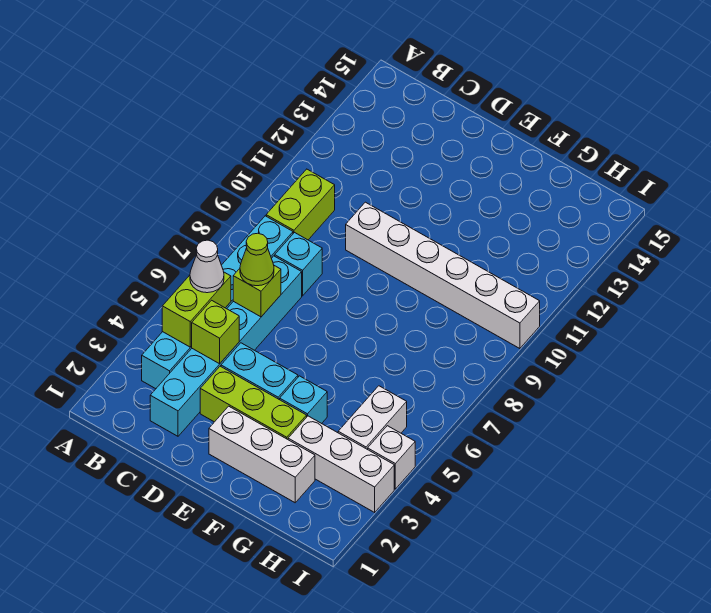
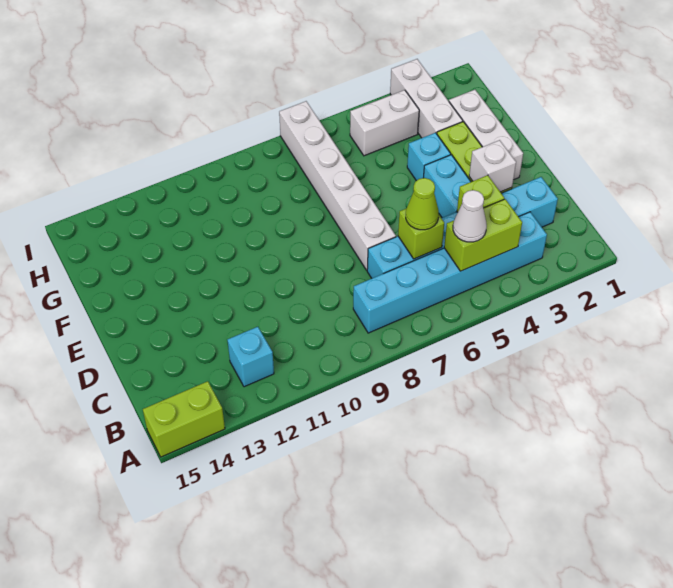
lime 1x2 brick [266,169,335,240] -> lime 1x2 brick moved to [143,381,225,457]
cyan 1x1 brick [275,233,322,296] -> cyan 1x1 brick moved to [228,327,274,387]
white 1x6 brick [346,202,540,349] -> white 1x6 brick moved to [279,101,396,270]
white 1x1 brick [368,426,415,489] -> white 1x1 brick moved to [469,140,516,192]

